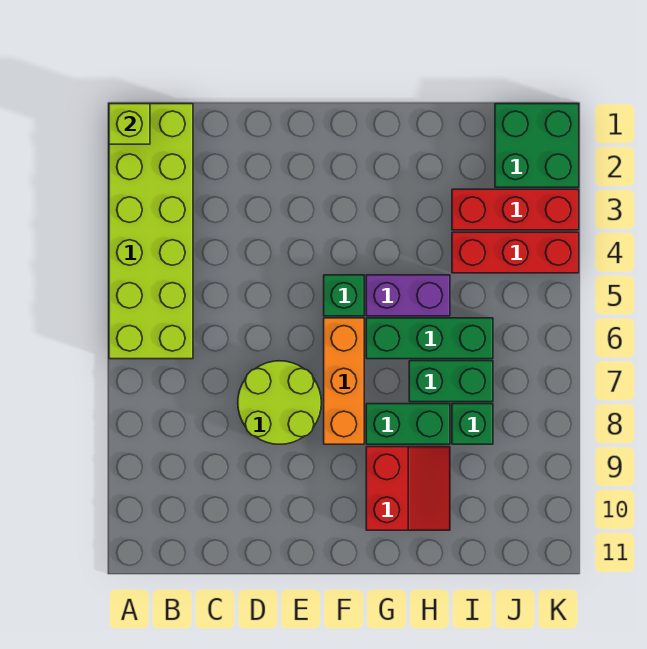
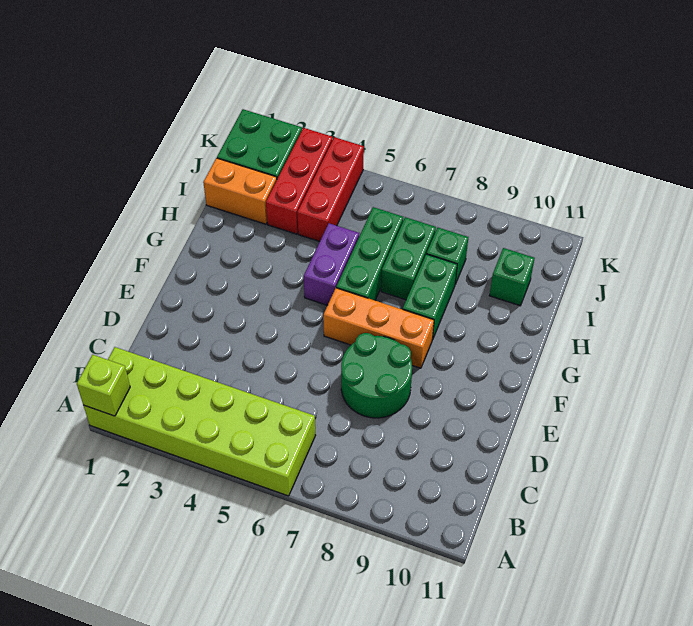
lime 2x2 round brick [238,361,321,444] -> green 2x2 round brick [341,333,412,418]
green 1x1 brick [324,275,364,316] -> green 1x1 brick moved to [489,248,535,306]
red 2x2 slope [366,447,450,530] -> none
none -> orange 1x2 brick [203,158,277,224]

